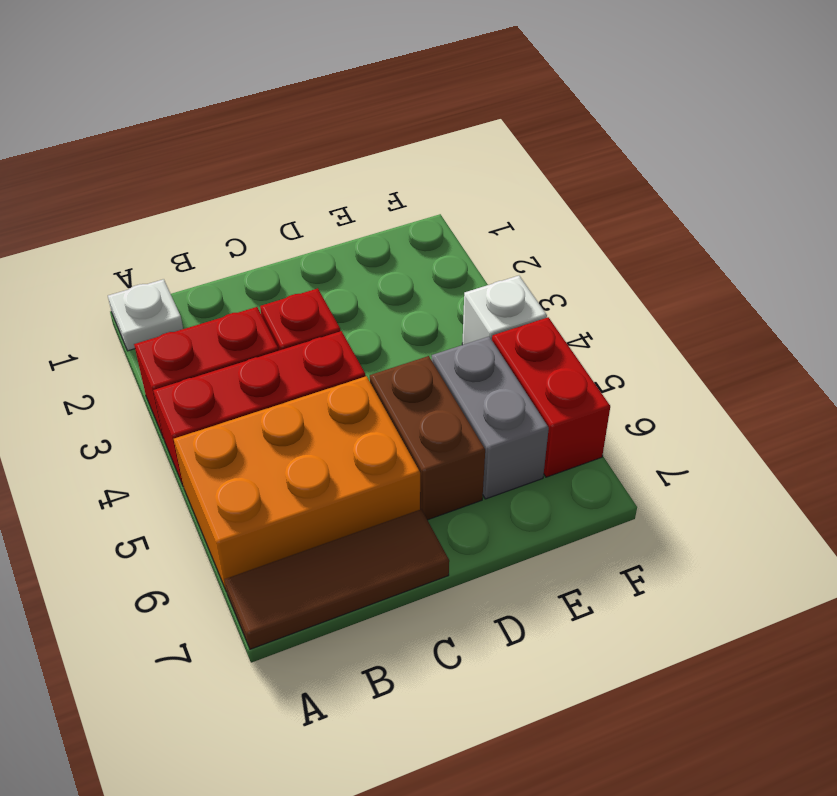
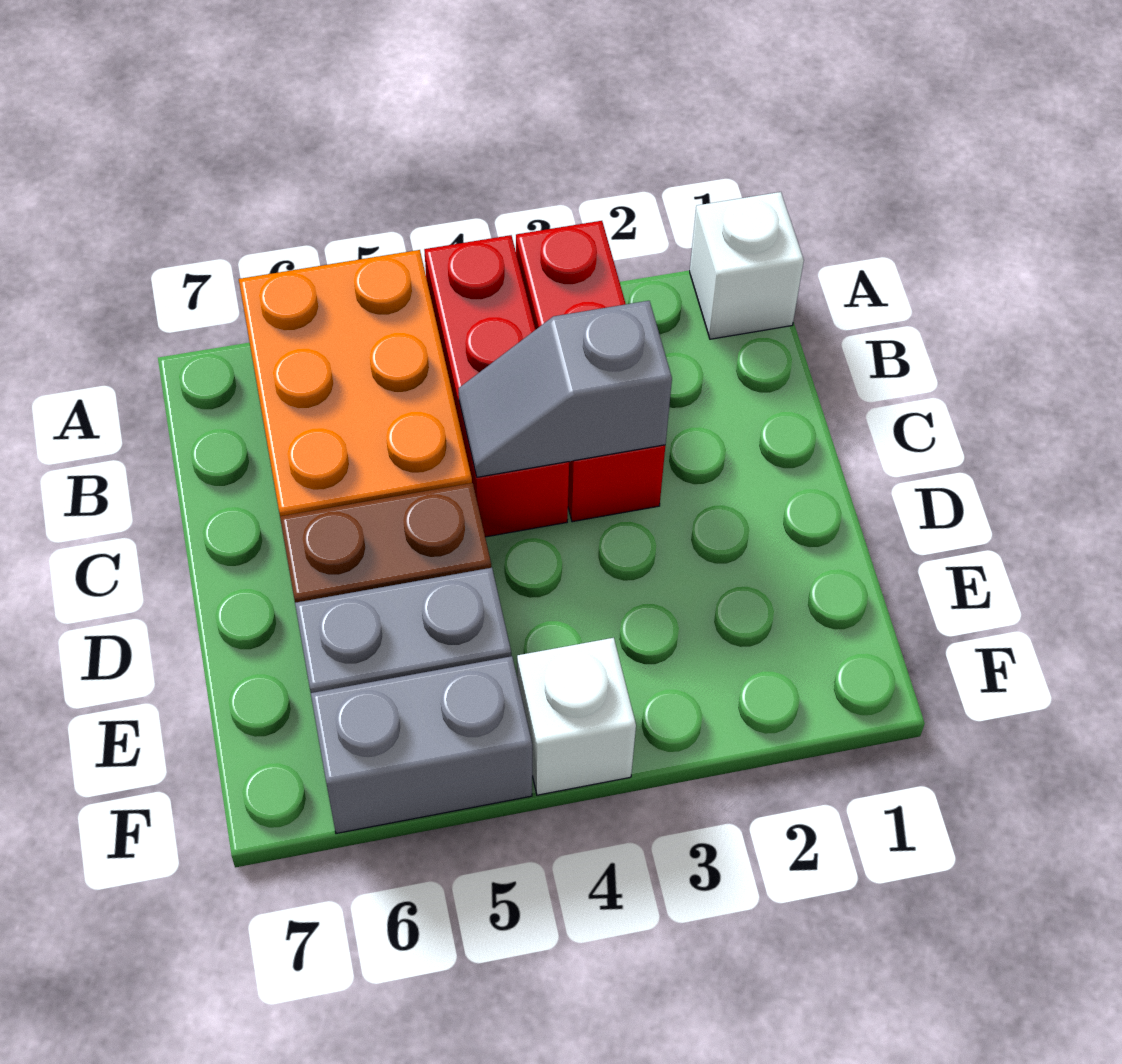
white 1x1 plate [108,279,183,351] -> white 1x1 brick [690,192,804,339]
brown 1x3 tile [225,509,449,649] -> none
none -> grey 1x2 slope [459,301,672,477]
red 1x2 brick [492,317,610,477] -> grey 1x2 brick [311,656,532,833]

